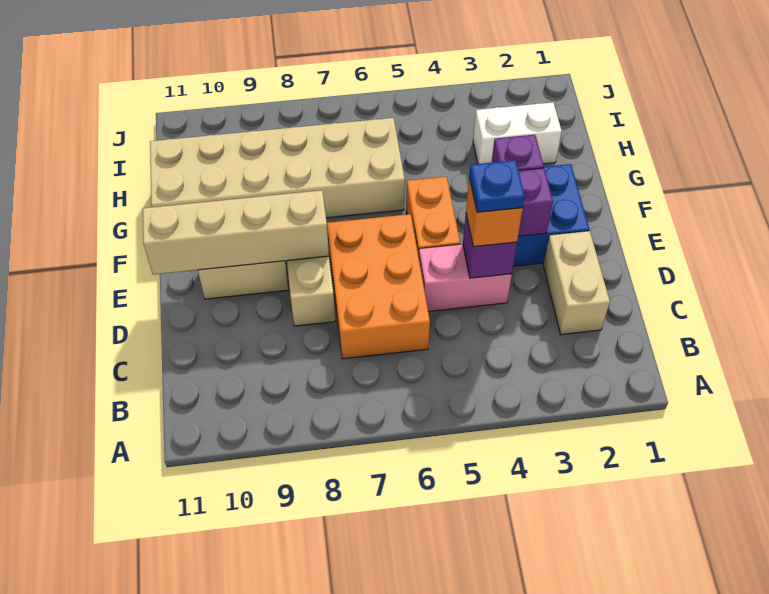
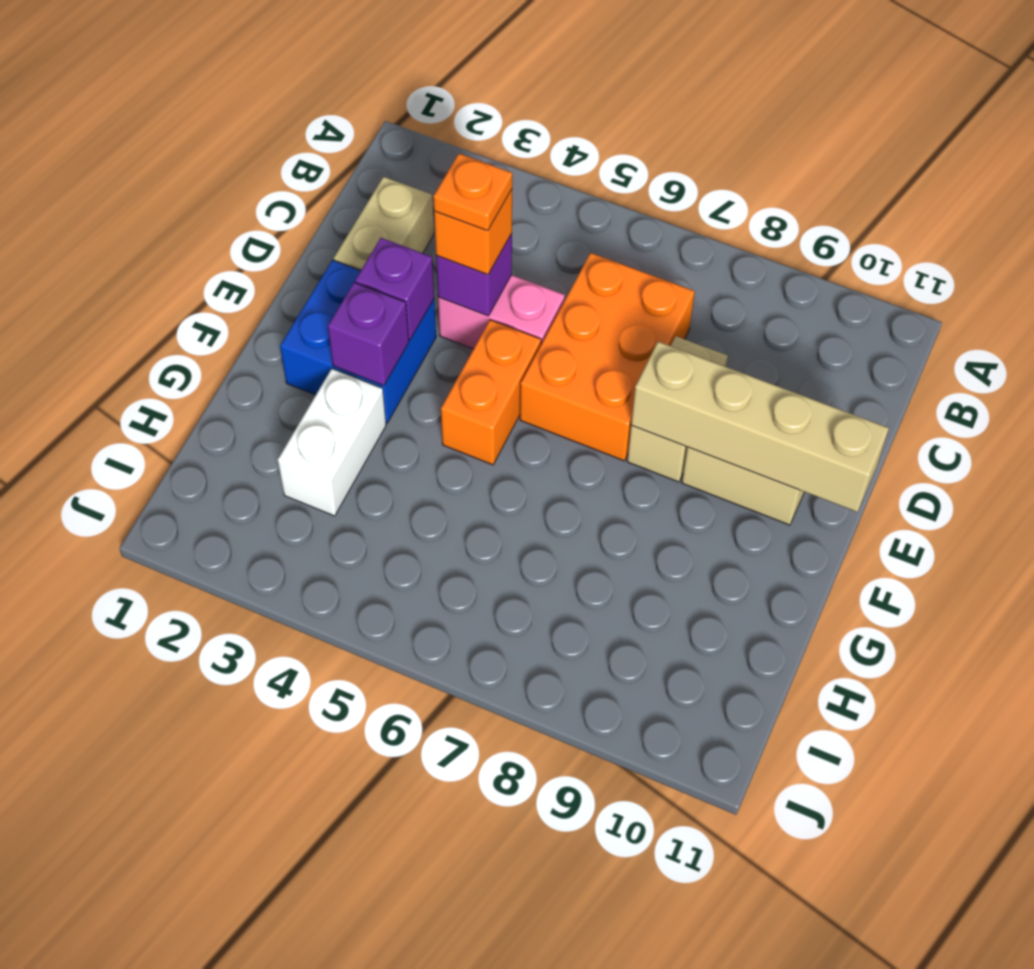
blue 1x1 plate [469,160,525,212] -> orange 1x1 plate [433,154,512,231]
tan 2x6 brick [150,118,405,218] -> none
white 1x2 brick [473,102,562,164] -> white 1x2 brick turned to [278,369,386,516]

